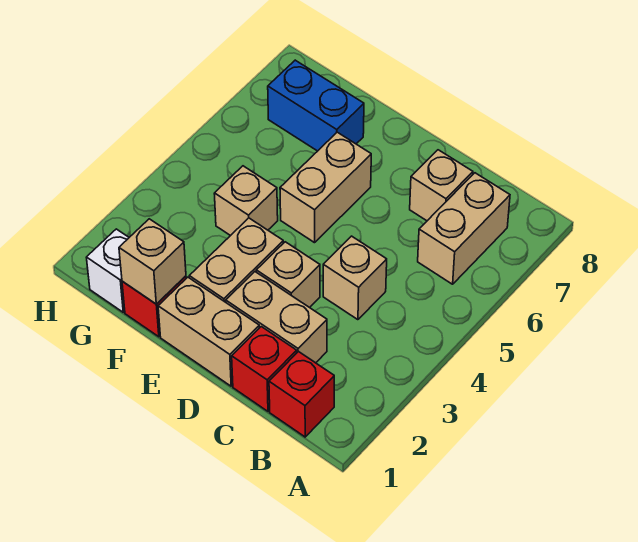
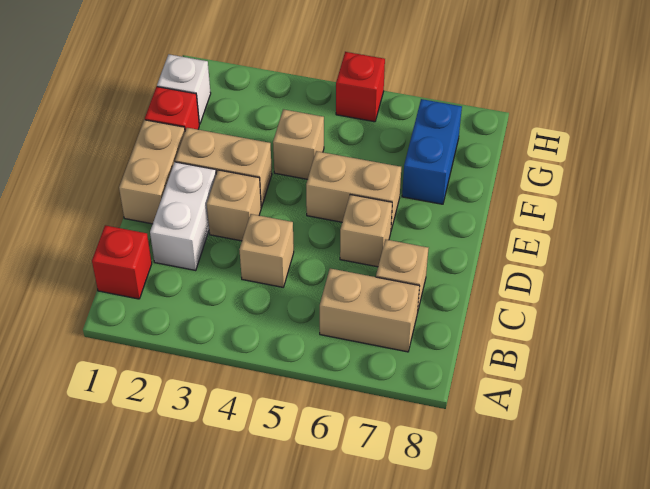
red 1x1 brick [232,327,297,411] -> red 1x1 brick moved to [336,52,385,122]
tan 1x2 brick [226,272,327,363] -> white 1x2 brick [150,162,216,270]
tan 1x1 brick [119,219,186,304] -> tan 1x1 brick moved to [340,195,392,267]

